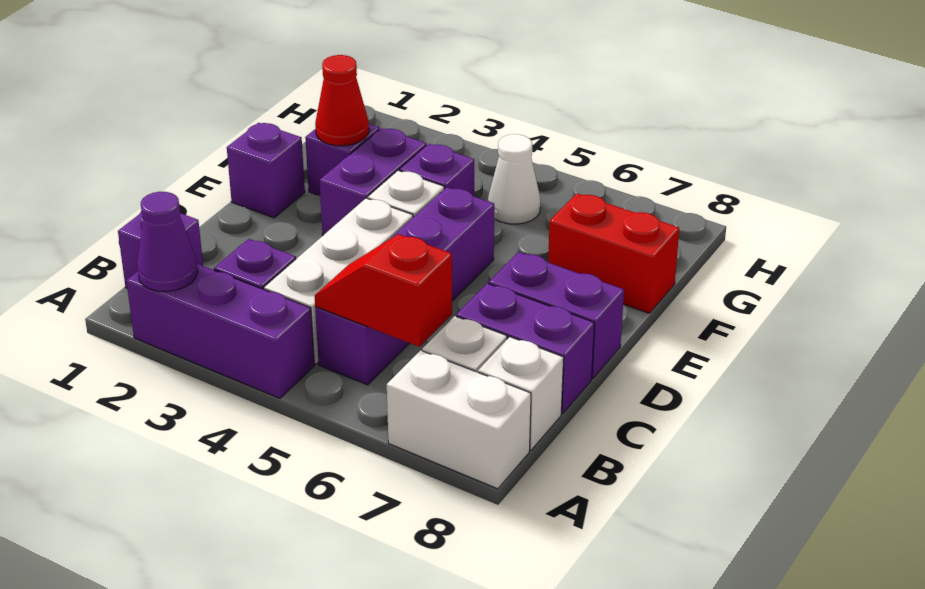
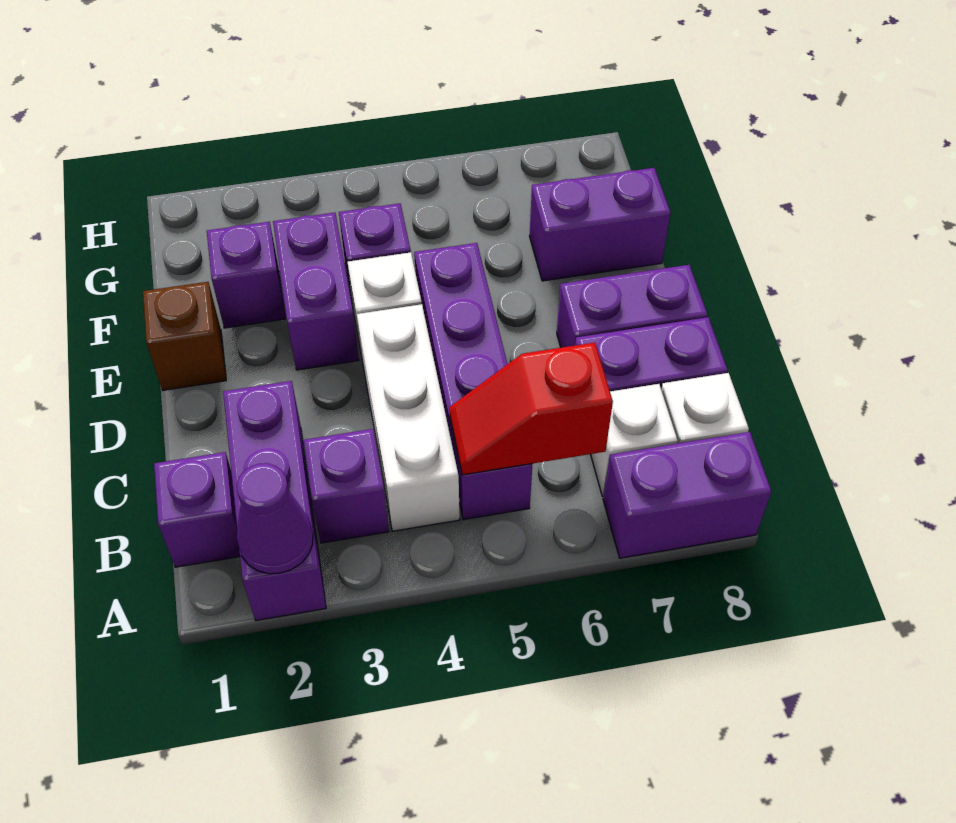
purple 1x3 brick [126,264,314,398] -> purple 1x3 brick turned to [223,381,326,620]
white 1x2 brick [387,350,531,489] -> purple 1x2 brick [603,432,771,558]
purple 1x1 brick [227,123,305,218] -> brown 1x1 brick [143,282,226,390]
red 1x1 cone [315,55,369,146] -> none
red 1x2 brick [548,193,679,313] -> purple 1x2 brick [530,168,671,281]
white 1x1 cone [488,134,541,224] -> none

